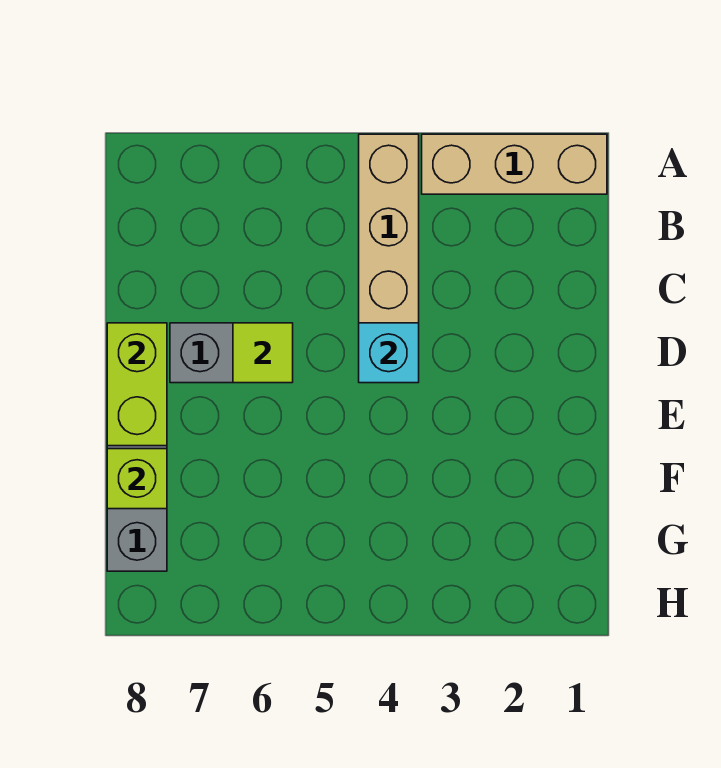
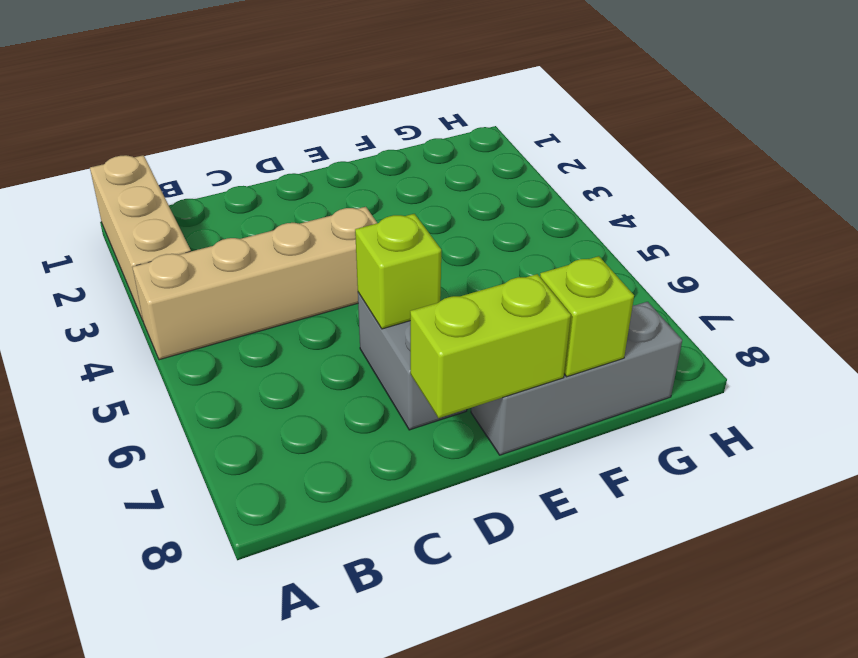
cyan 1x1 brick [359,323,419,383] -> none
lime 1x1 tile [233,323,293,383] -> lime 1x1 brick [355,214,441,329]

